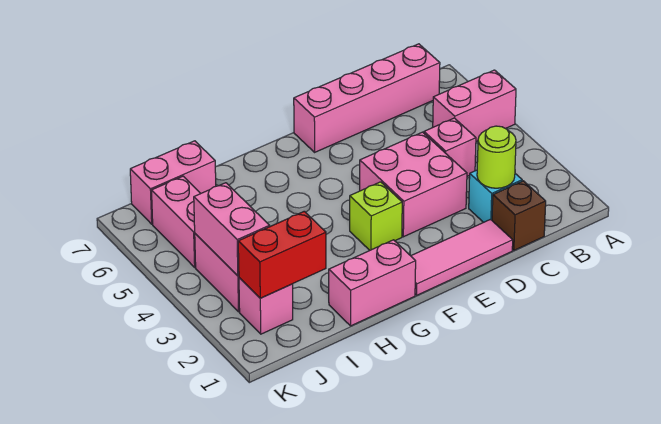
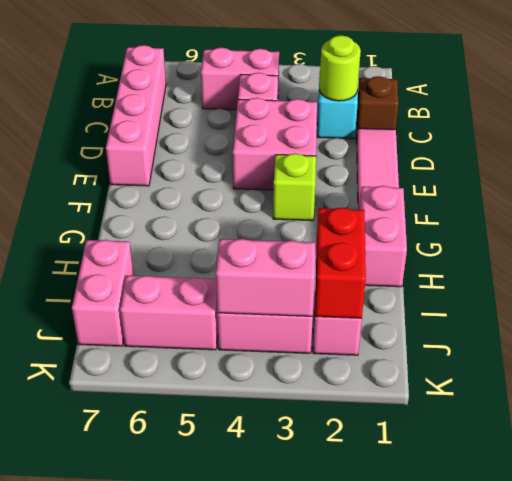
pink 1x2 brick [433,70,516,142] -> pink 1x2 brick turned to [201,48,279,110]

